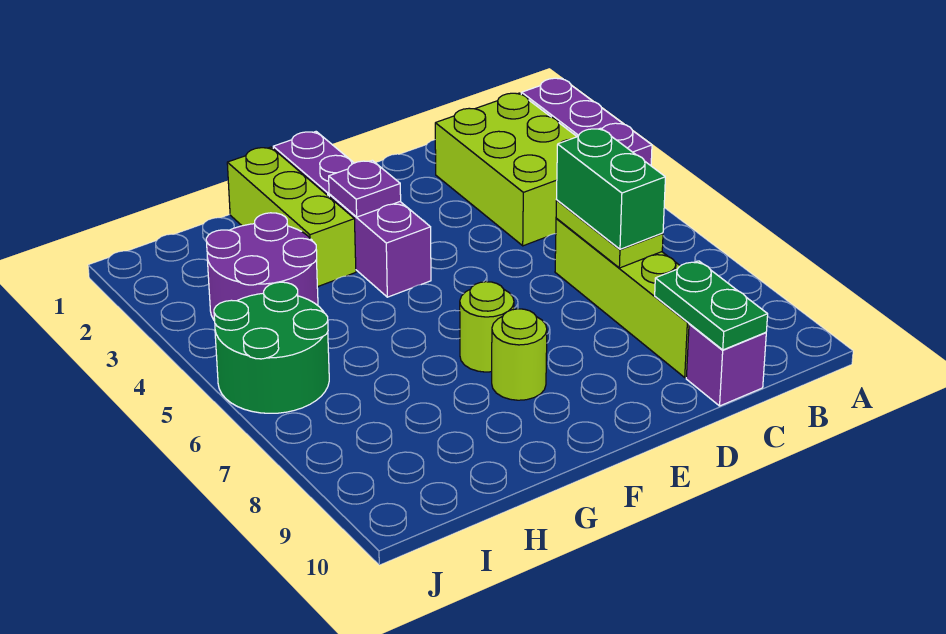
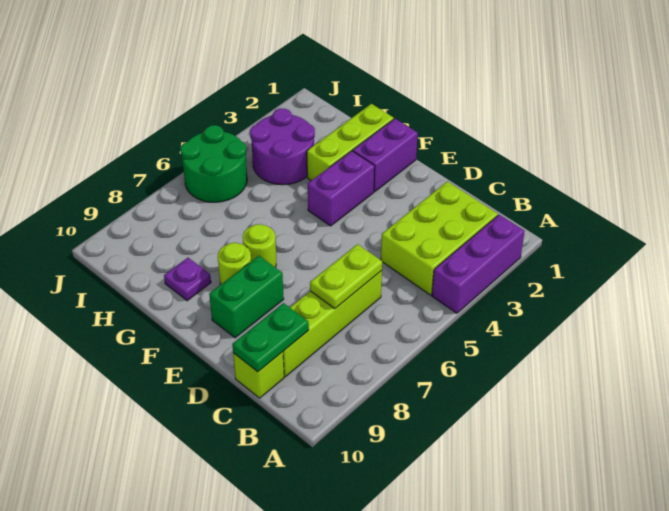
green 1x2 brick [557,128,665,249] -> green 1x2 brick moved to [209,256,284,338]
purple 1x1 brick [686,324,766,406] -> lime 1x1 brick [233,352,284,398]
purple 1x1 plate [329,160,401,217] -> purple 1x1 plate moved to [164,258,211,301]

